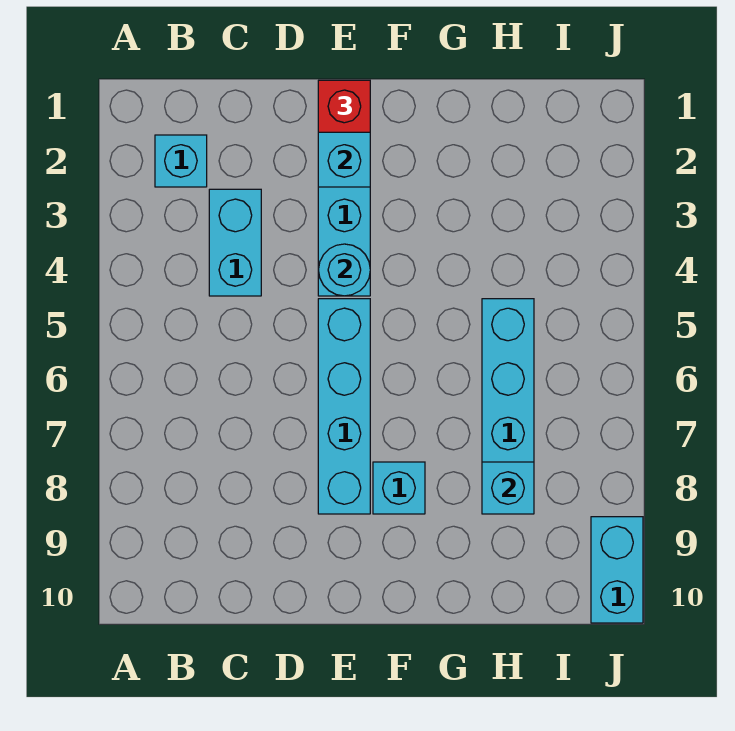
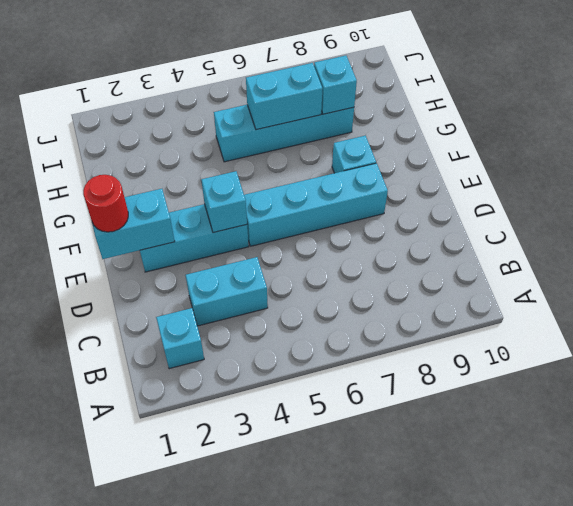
red 1x1 brick [318,80,370,132] -> red 1x1 round brick [83,175,128,232]
cyan 1x1 round brick [319,244,370,296] -> cyan 1x1 brick [201,171,247,233]
cyan 1x2 brick [591,517,643,623] -> cyan 1x2 brick moved to [246,63,322,130]

